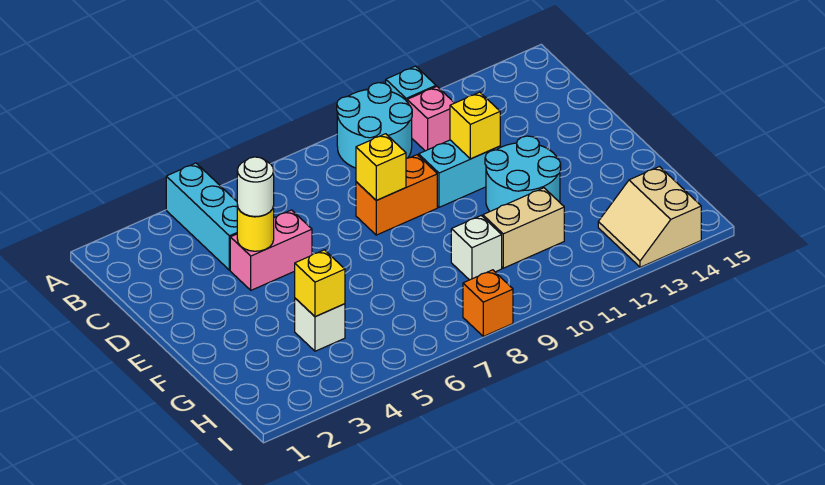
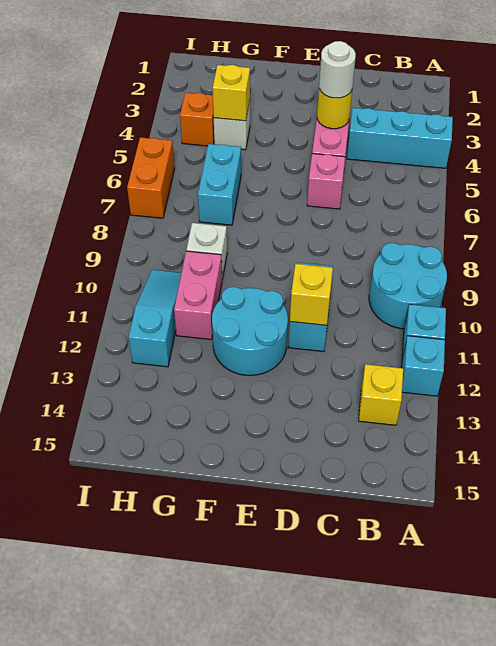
none -> cyan 1x1 brick [402,336,445,396]
pink 1x1 brick [407,87,454,151] -> pink 1x1 brick moved to [307,154,345,209]
orange 1x2 brick [356,155,437,235] -> orange 1x2 brick moved to [127,137,175,218]
yellow 1x1 brick [356,134,406,200] -> yellow 1x1 brick moved to [359,364,403,425]
none -> cyan 1x2 brick [198,144,241,225]
tan 1x2 brick [483,188,564,268] -> pink 1x2 brick [174,251,222,340]
none -> cyan 1x3 slope [129,270,181,367]
tan 2x2 slope [598,167,701,267] -> none
orange 1x1 brick [463,270,513,336] -> orange 1x1 brick moved to [180,93,214,146]

